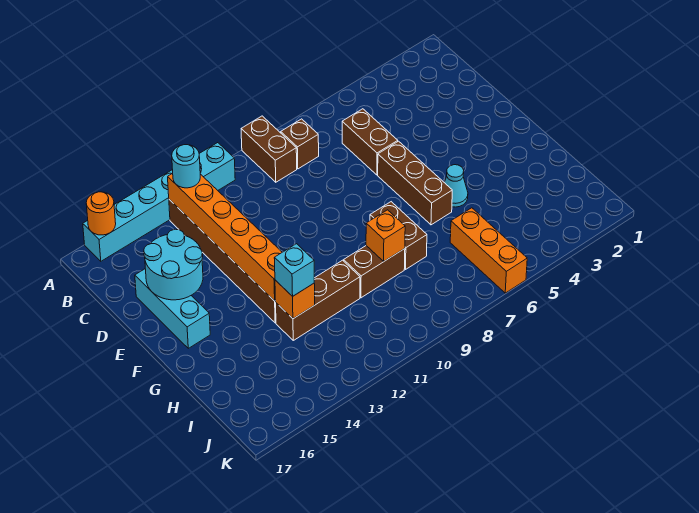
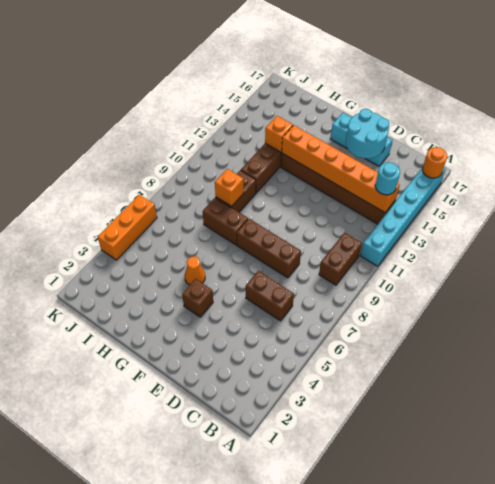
brown 1x2 brick [241,116,297,182] -> brown 1x2 brick turned to [319,233,362,285]
brown 1x1 brick [281,119,319,169] -> brown 1x1 brick moved to [182,279,213,317]
brown 1x3 brick [378,141,452,225] -> brown 1x3 brick moved to [237,219,301,278]
cyan 1x1 cone [444,165,468,207] -> orange 1x1 cone [185,256,205,285]
cyan 1x1 brick [274,244,314,297] -> none
orange 1x3 brick [450,208,527,293] -> orange 1x3 brick turned to [98,195,157,260]

